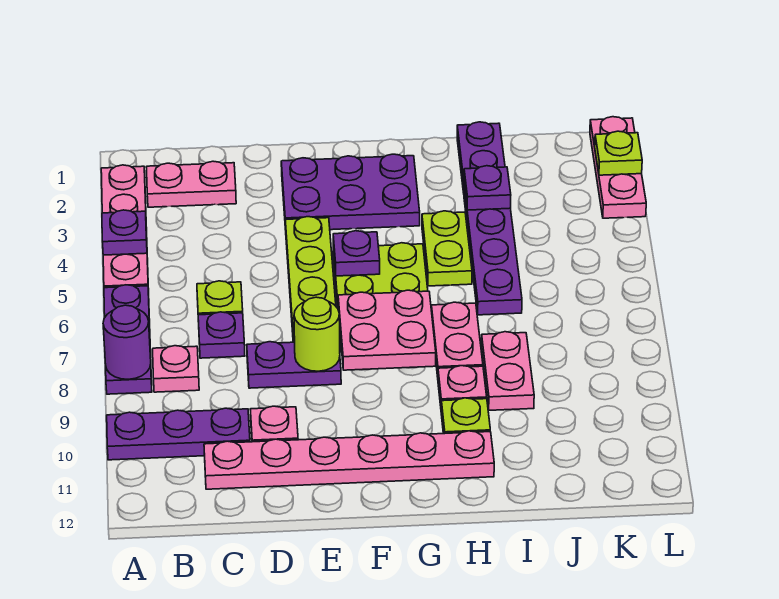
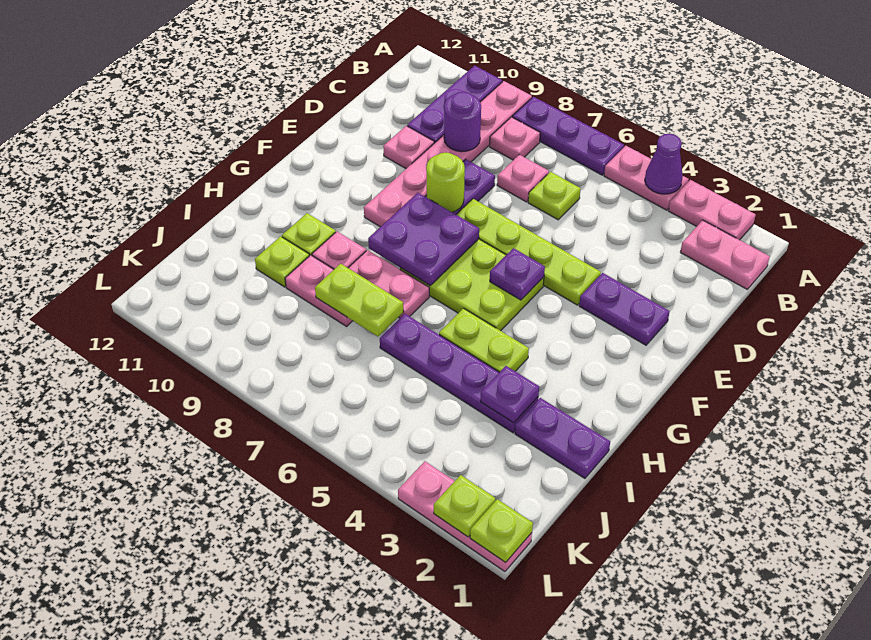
purple 1x1 plate [102,210,147,255] -> purple 1x1 cone [645,134,683,194]
purple 1x1 round brick [103,305,151,379] -> purple 1x1 round brick moved to [444,92,481,152]
pink 1x2 plate [146,161,236,207] -> pink 1x2 plate turned to [680,220,770,289]
purple 1x1 plate [198,312,245,358] -> pink 1x1 plate [497,155,549,202]
pink 1x6 plate [204,431,494,489] -> pink 1x6 plate moved to [364,81,532,227]
purple 2x3 plate [281,154,420,230] -> purple 1x2 plate [579,273,670,345]
pink 2x2 plate [338,290,436,370] -> purple 2x2 plate [368,193,479,285]
none -> lime 1x2 plate [315,264,403,336]
none -> lime 1x1 plate [255,236,309,287]
none -> lime 1x1 plate [470,499,533,562]

